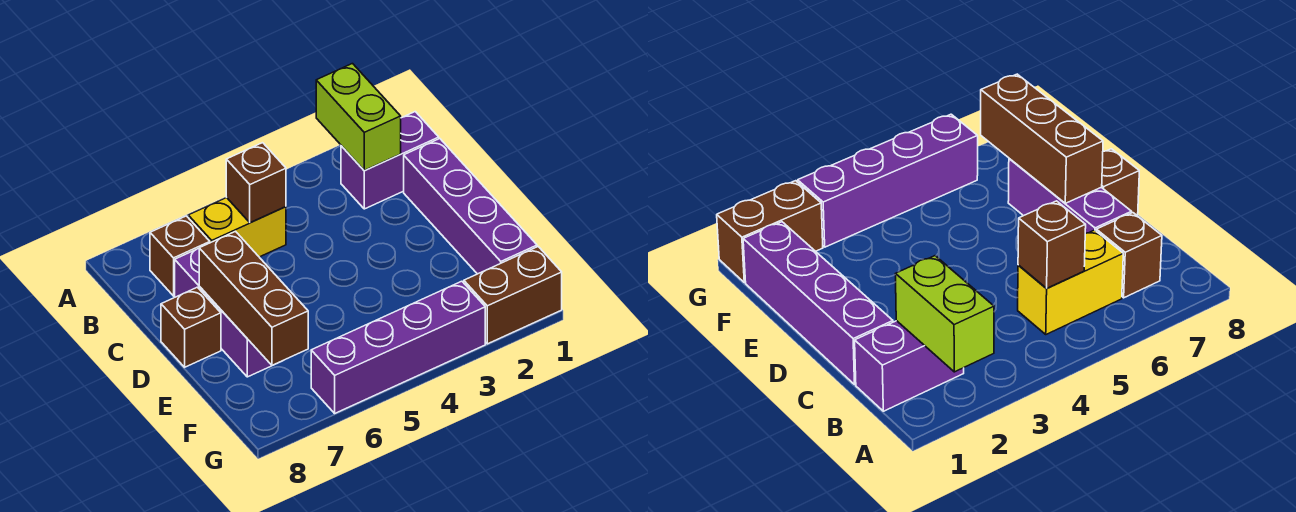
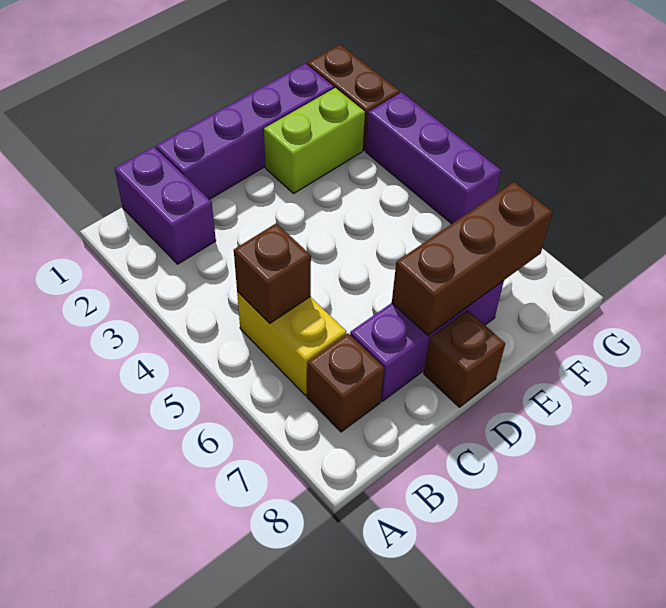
lime 1x2 brick [316,64,401,171] -> lime 1x2 brick moved to [264,88,365,193]
purple 1x4 brick [311,281,485,413] -> purple 1x3 brick [366,92,501,224]

